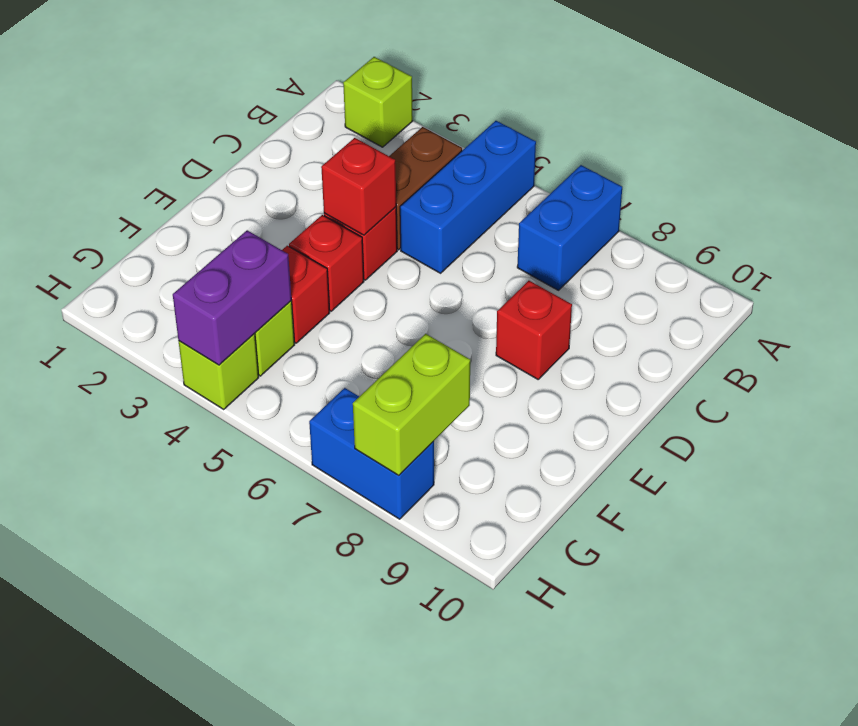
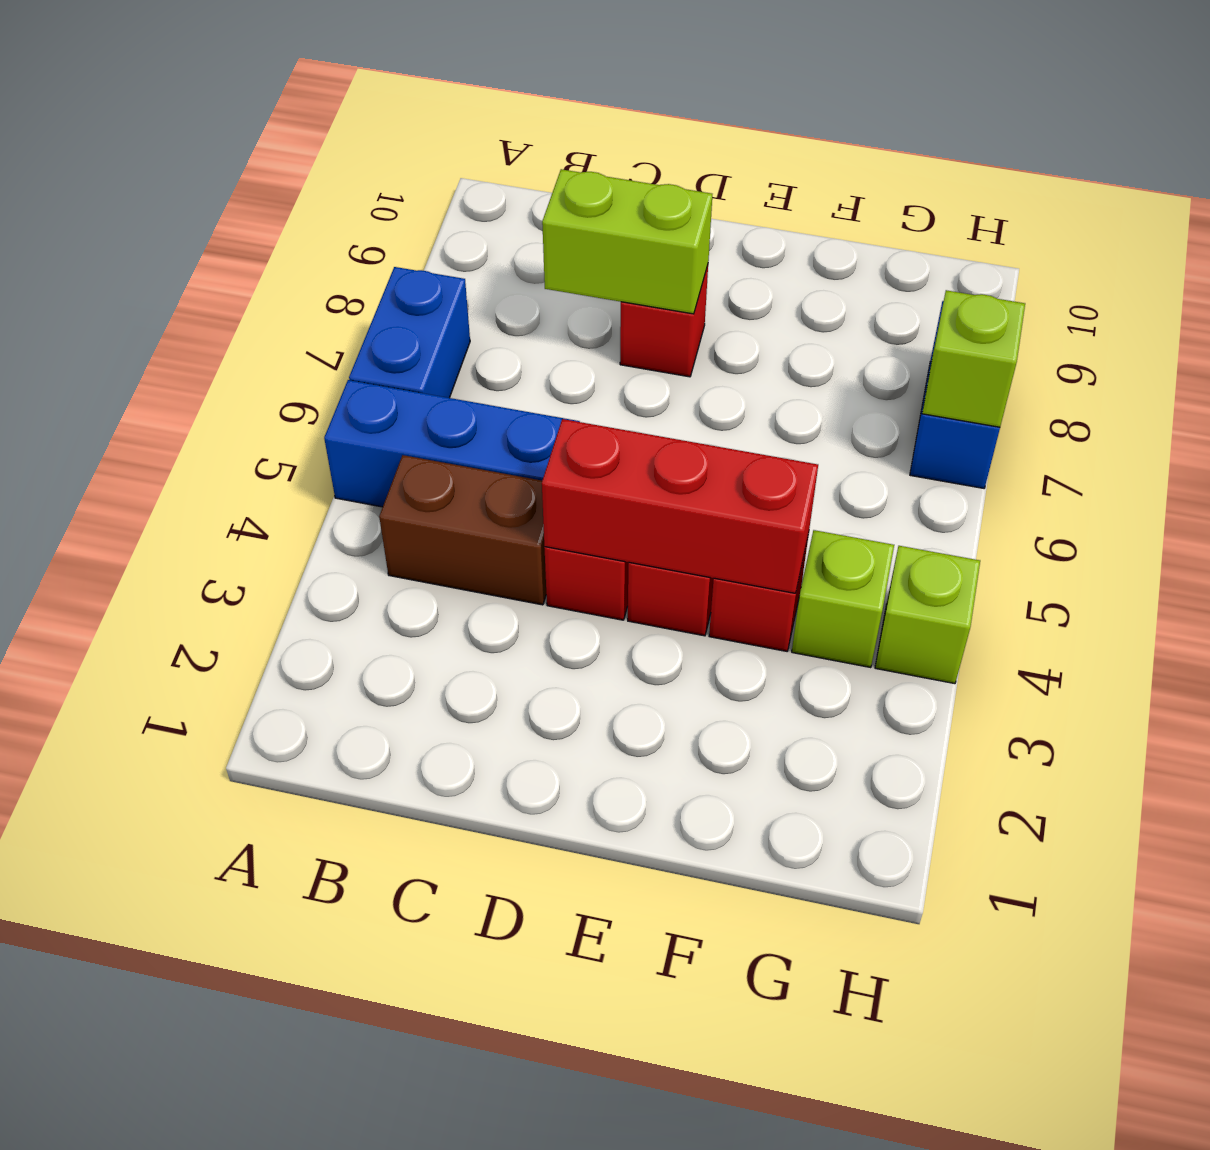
lime 1x1 brick [343,57,413,147] -> lime 1x1 brick moved to [922,290,1025,427]
blue 1x2 brick [517,165,622,290] -> blue 1x2 brick turned to [349,267,470,398]
red 1x1 brick [321,138,396,235] -> red 1x3 brick [542,419,818,593]
purple 1x2 brick [173,230,291,365] -> none
lime 1x2 brick [353,334,470,475] -> lime 1x2 brick moved to [542,169,712,314]

